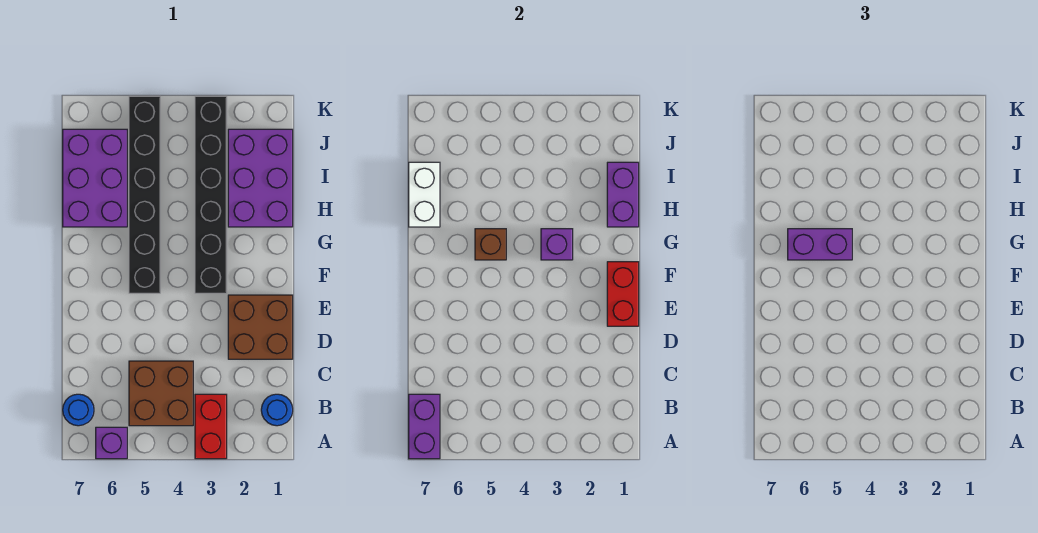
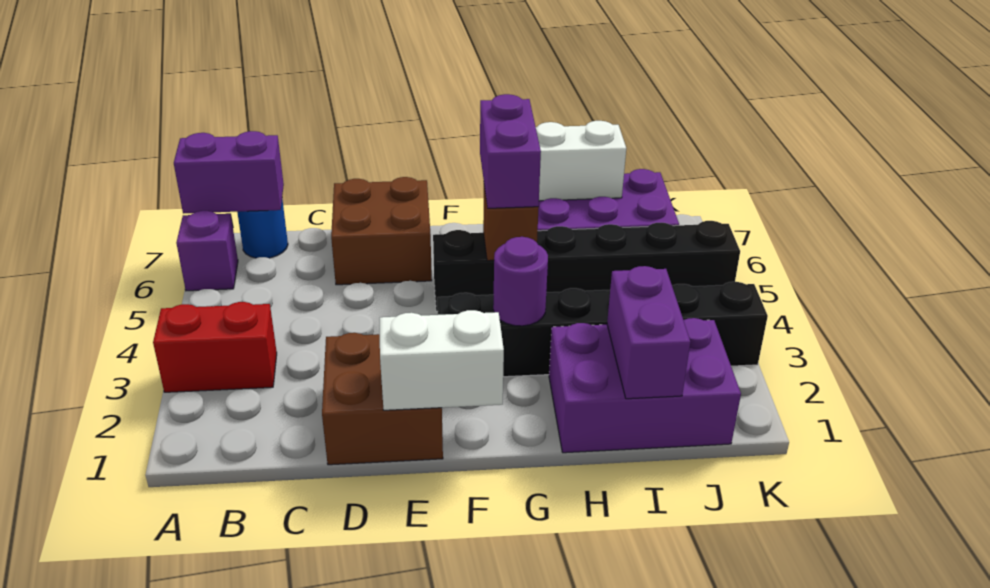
blue 1x1 round brick [261,394,293,426] -> none
brown 2x2 brick [129,361,193,426] -> brown 2x2 brick moved to [331,177,432,285]
red 1x2 brick [607,262,639,326] -> white 1x2 brick [380,310,504,410]
purple 1x1 brick [541,229,573,260] -> purple 1x1 round brick [493,237,548,326]
purple 1x2 brick [607,162,639,227] -> purple 1x2 brick turned to [607,266,690,399]

